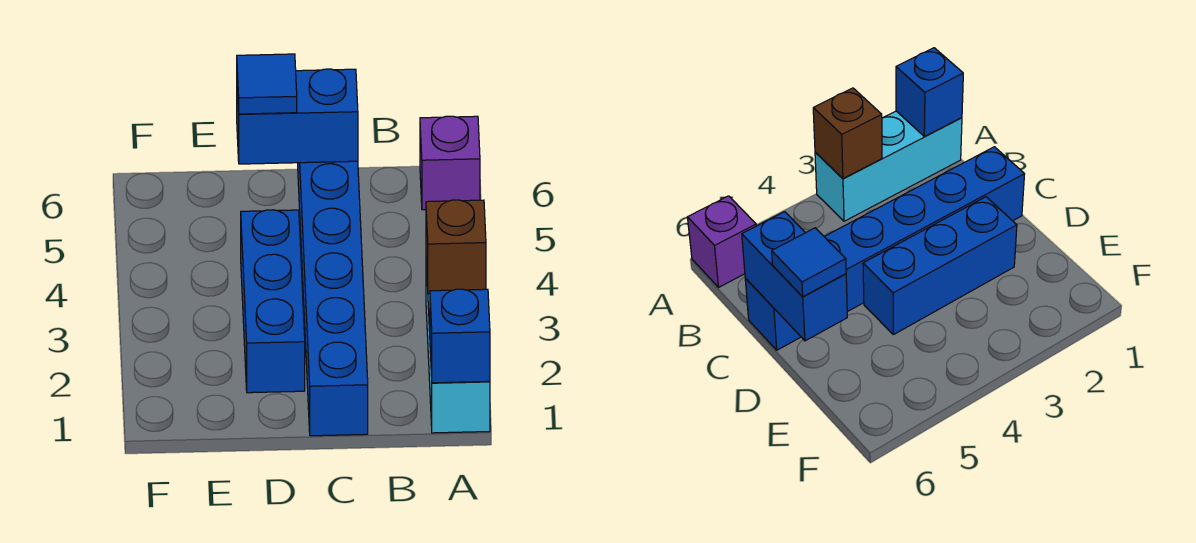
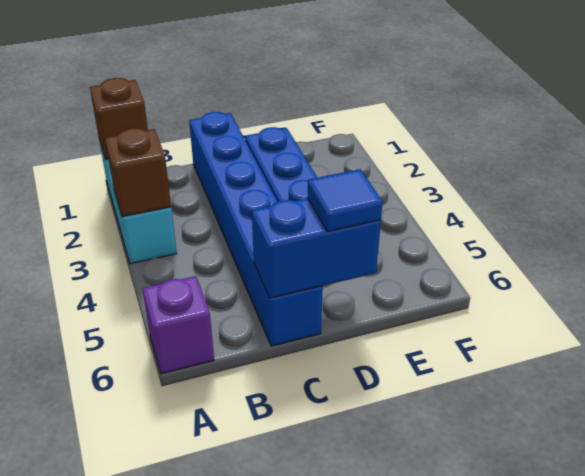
blue 1x1 brick [430,289,490,383] -> brown 1x1 brick [90,78,148,160]

